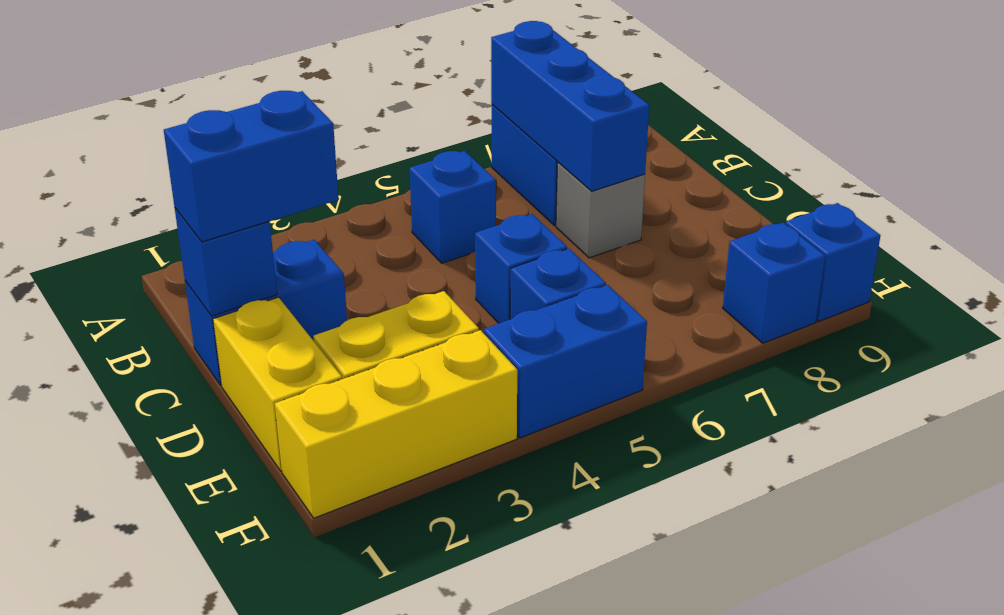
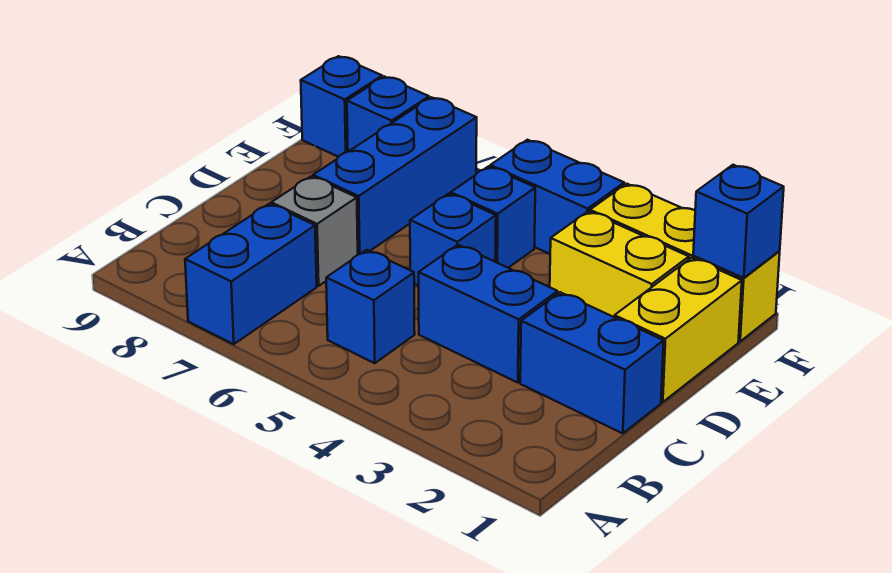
blue 1x3 brick [491,21,649,191] -> blue 1x3 brick moved to [313,97,477,255]
blue 1x1 brick [175,208,277,316] -> blue 1x1 brick moved to [693,165,784,278]
blue 1x2 brick [164,91,339,242] -> blue 1x2 brick moved to [419,245,558,383]

